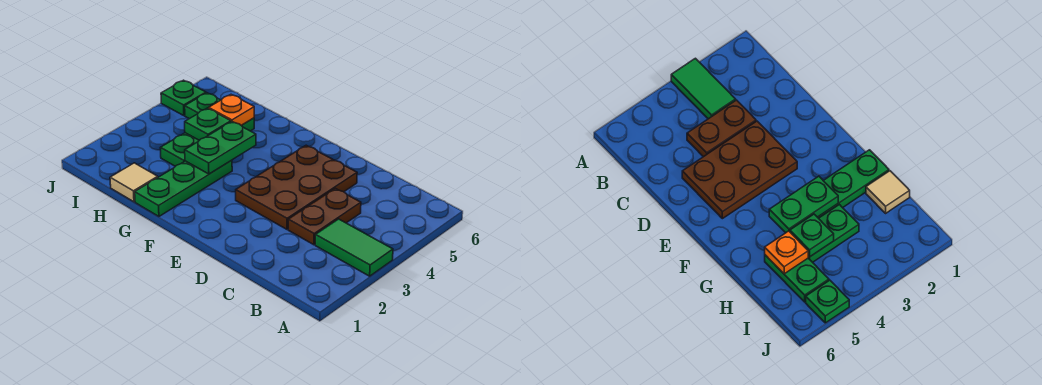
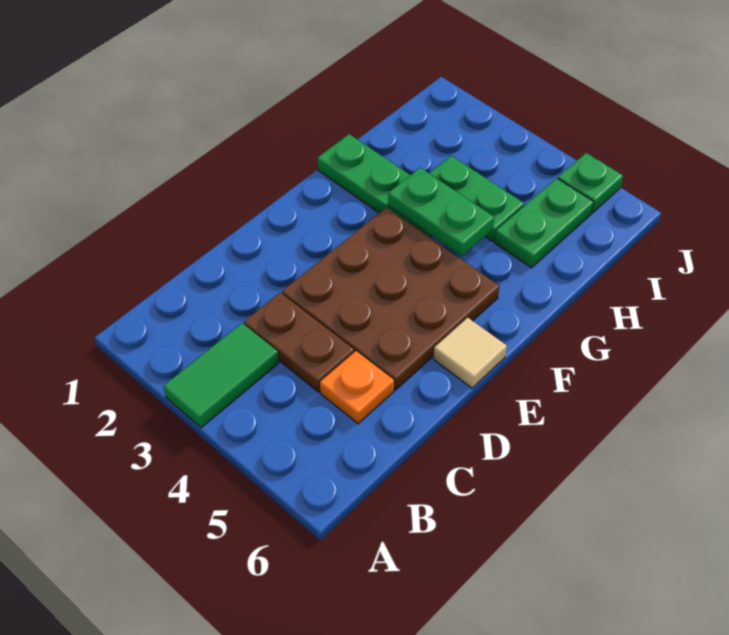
brown 2x3 plate [236,145,357,229] -> brown 3x3 plate [282,208,499,390]
tan 1x1 tile [110,163,158,202] -> tan 1x1 tile moved to [433,318,507,388]
green 1x1 plate [185,108,231,140] -> none
orange 1x1 plate [209,95,254,125] -> orange 1x1 plate moved to [320,351,394,424]

